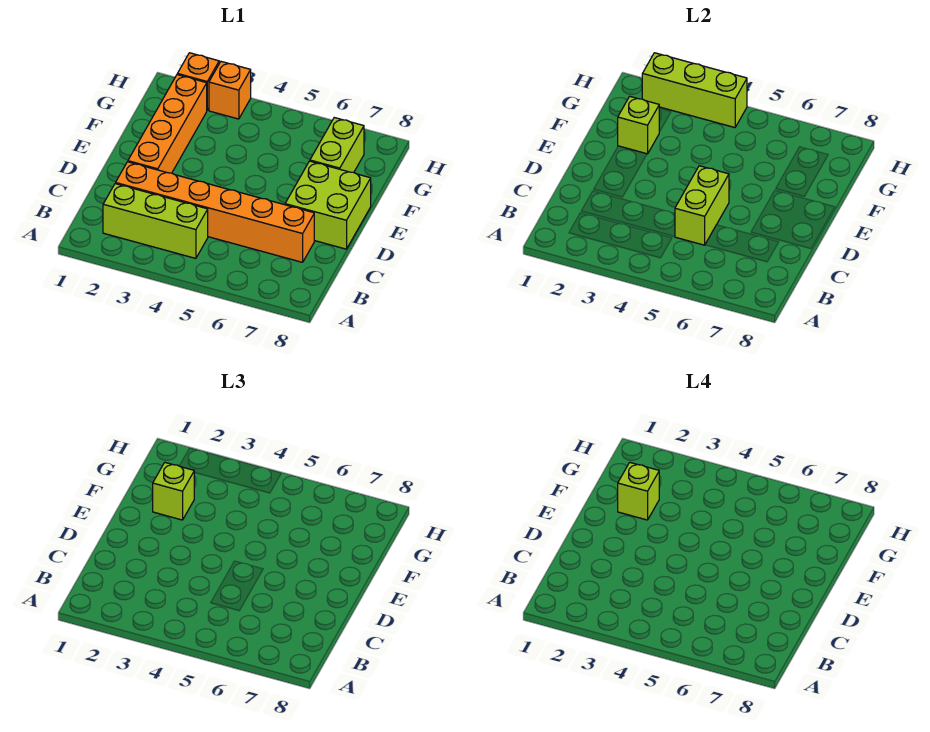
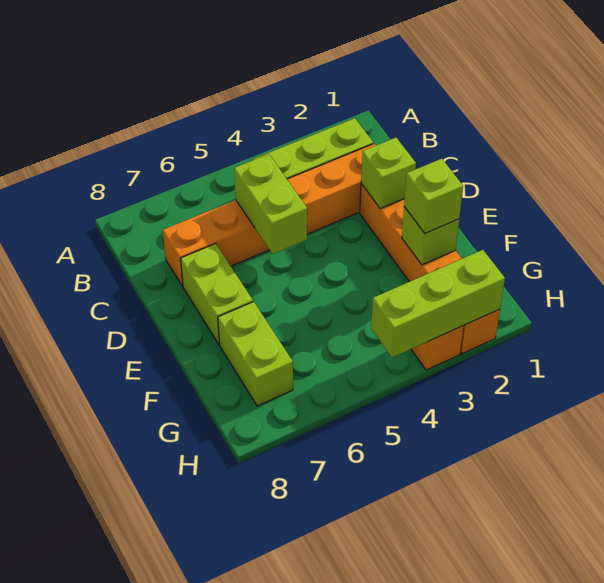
lime 2x2 brick [285,161,371,249] -> lime 1x2 brick [181,244,253,345]
lime 1x1 brick [618,463,659,520] -> lime 1x1 brick moved to [361,138,416,209]

